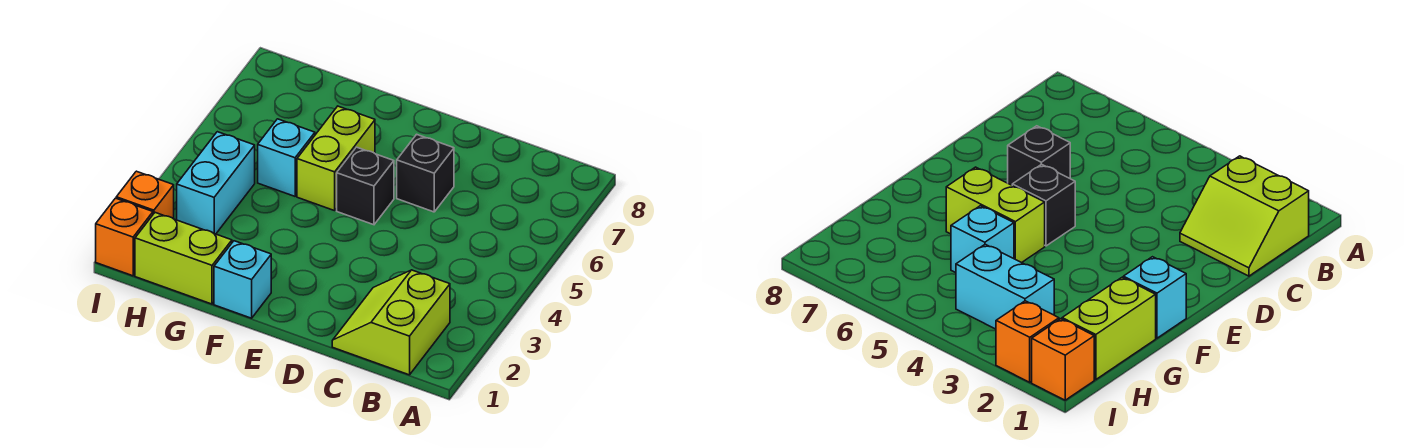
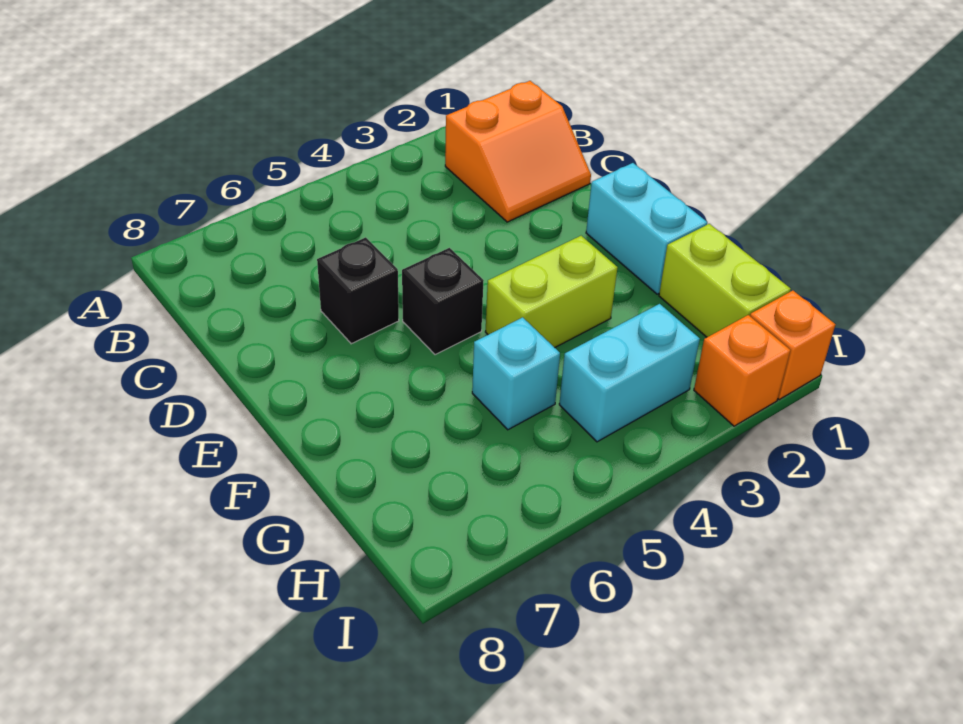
lime 2x2 slope [332,270,450,375] -> orange 2x2 slope [445,81,591,222]
cyan 1x1 brick [214,241,271,318] -> cyan 1x2 brick [586,163,707,294]
lime 1x2 brick [297,106,375,211] -> lime 1x2 brick moved to [485,236,618,348]

